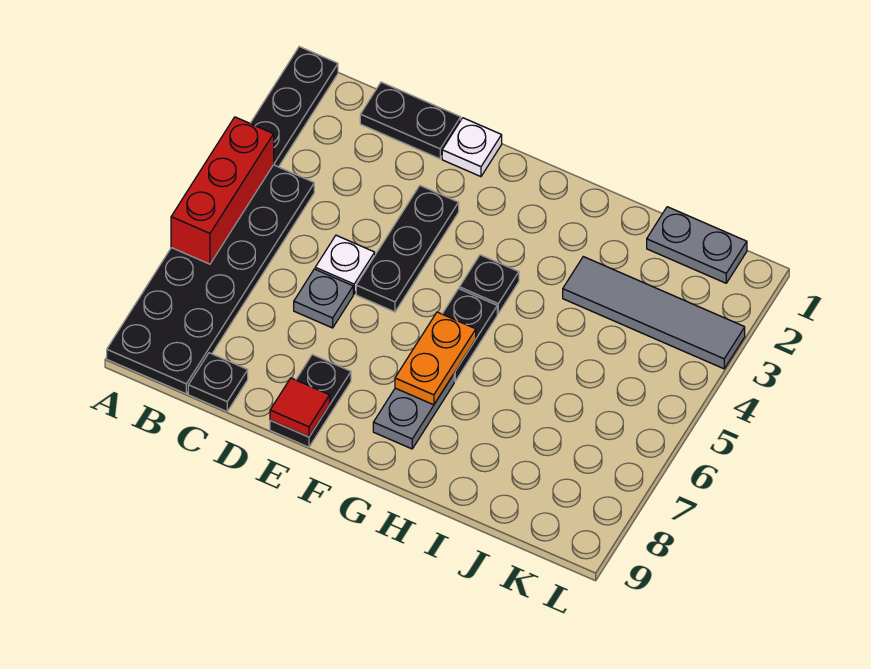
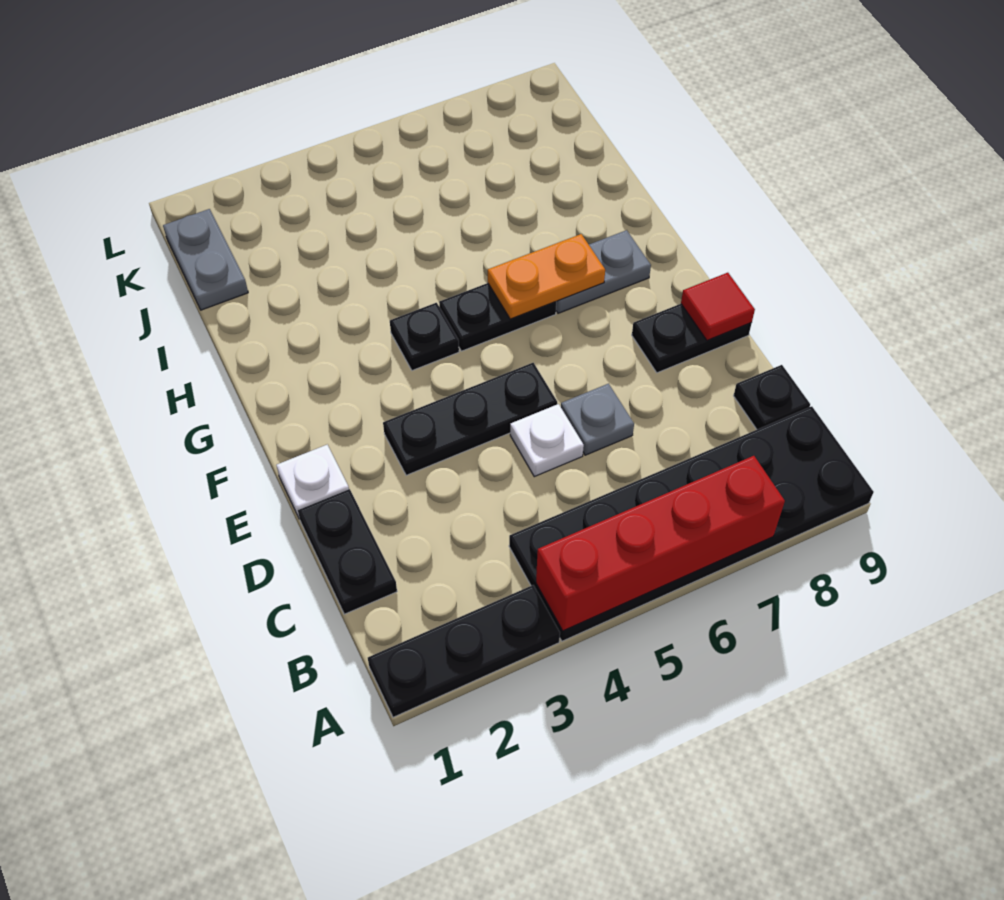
red 1x3 brick [171,117,274,264] -> red 1x4 brick [536,456,785,631]
grey 1x4 tile [563,257,745,369] -> none

